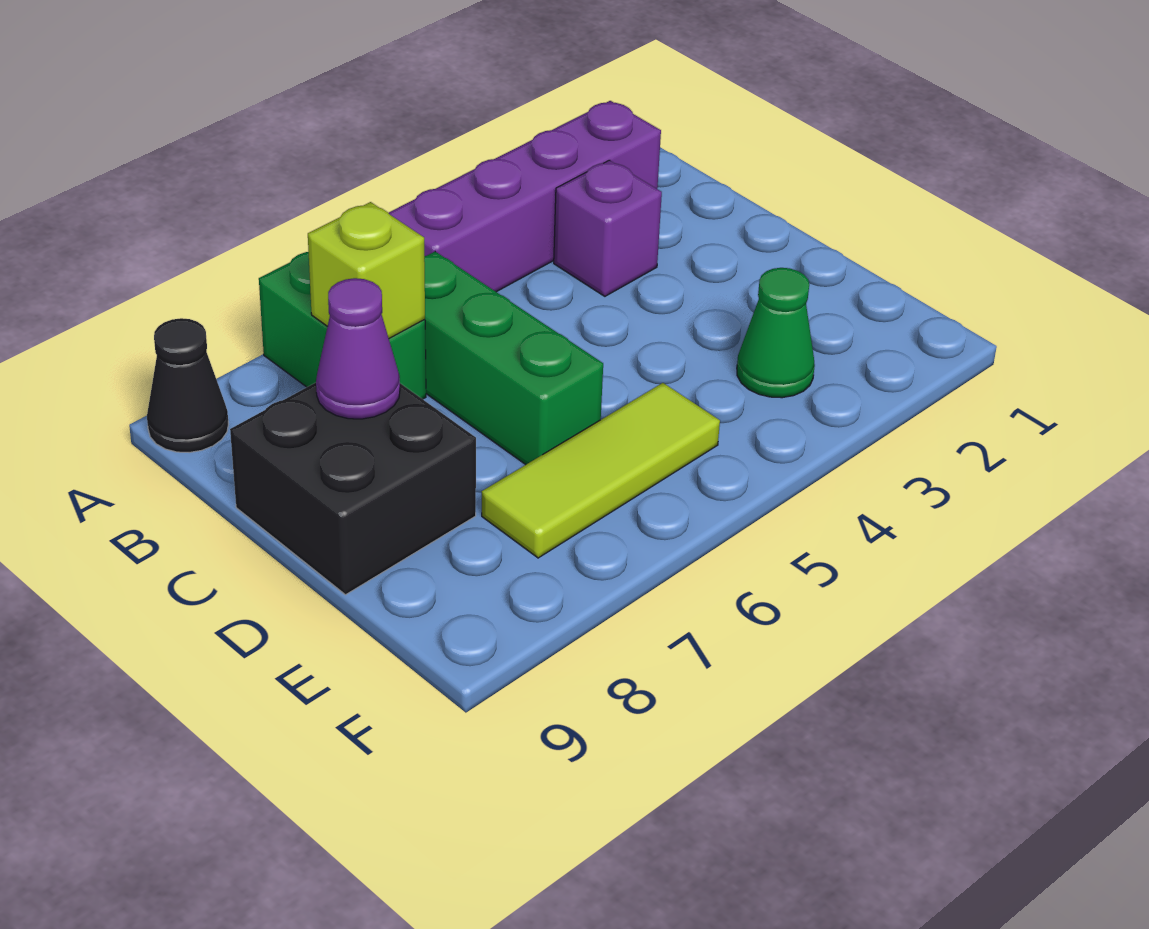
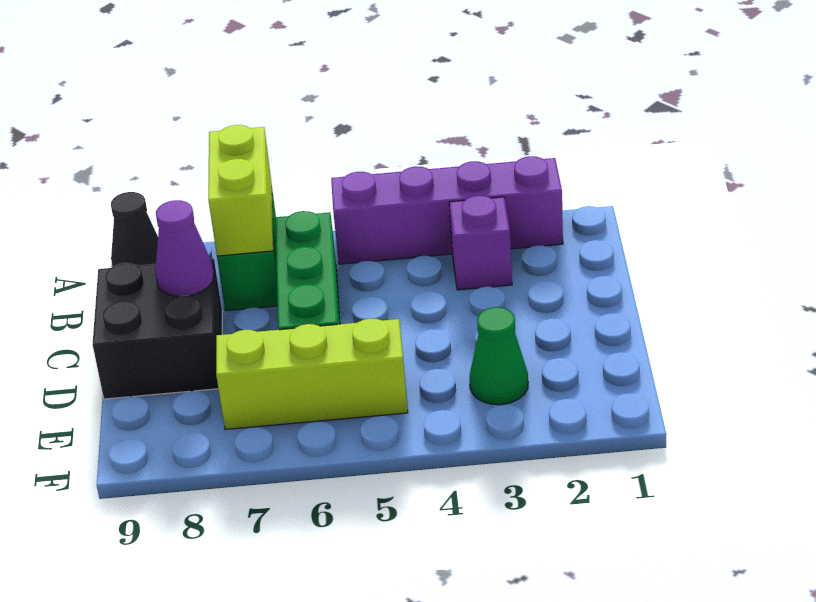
lime 1x1 brick [308,202,425,338] -> lime 1x2 brick [208,125,273,256]
lime 1x3 tile [482,383,720,558] -> lime 1x3 brick [216,318,408,430]

